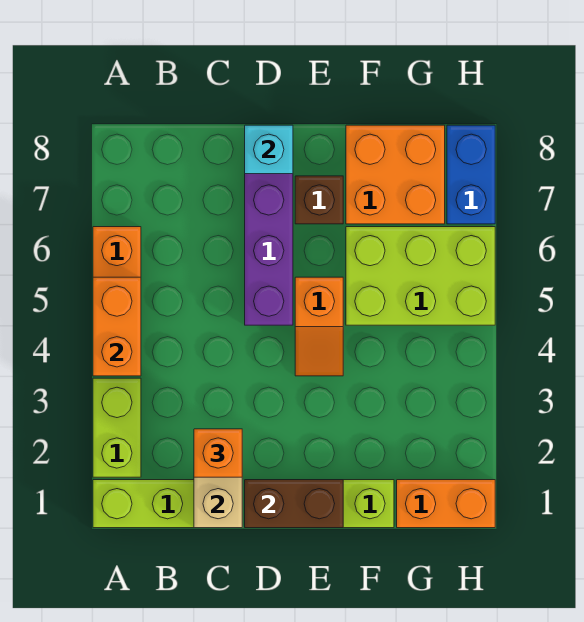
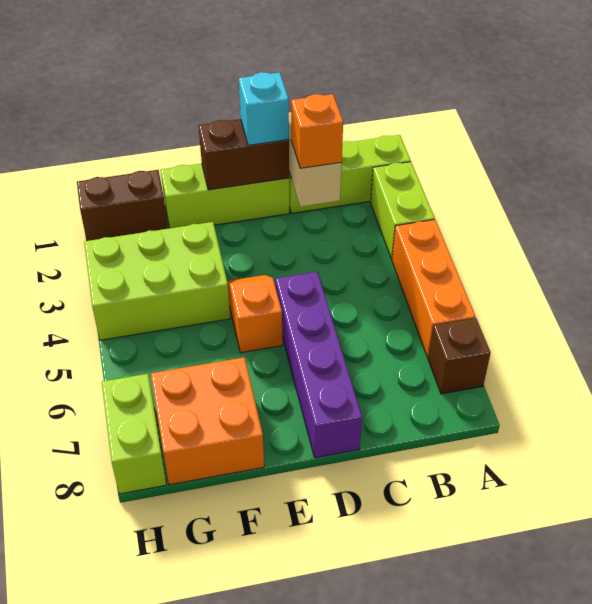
orange 1x2 brick [93,277,141,376] -> none
cyan 1x1 brick [245,125,293,174] -> cyan 1x1 brick moved to [239,72,289,145]
brown 1x1 brick [295,176,343,224] -> brown 1x1 brick moved to [428,318,491,394]
lime 2x3 brick [346,227,495,325] -> lime 2x3 brick moved to [84,222,230,340]
orange 1x2 brick [397,480,495,528] -> brown 1x2 brick [77,170,168,241]
blue 1x2 brick [447,125,495,224] -> lime 1x2 brick [102,374,166,494]

